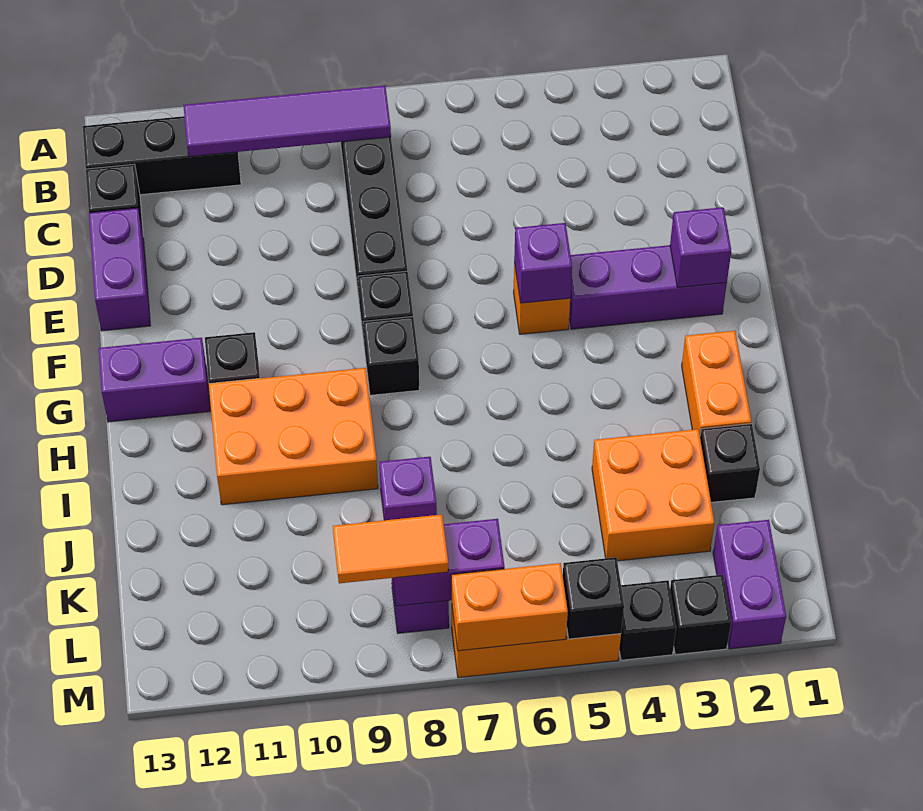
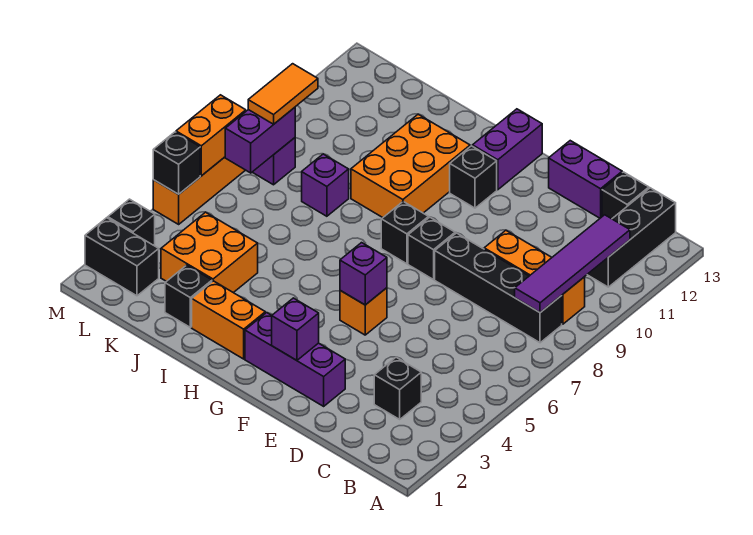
none -> orange 1x3 brick [484,230,585,324]
purple 1x3 brick [569,245,727,329] -> purple 1x3 brick turned to [245,313,345,406]
purple 1x2 brick [713,520,786,649] -> black 1x2 brick [85,218,159,296]
black 1x1 brick [619,580,676,660] -> black 1x1 brick moved to [374,357,421,419]

